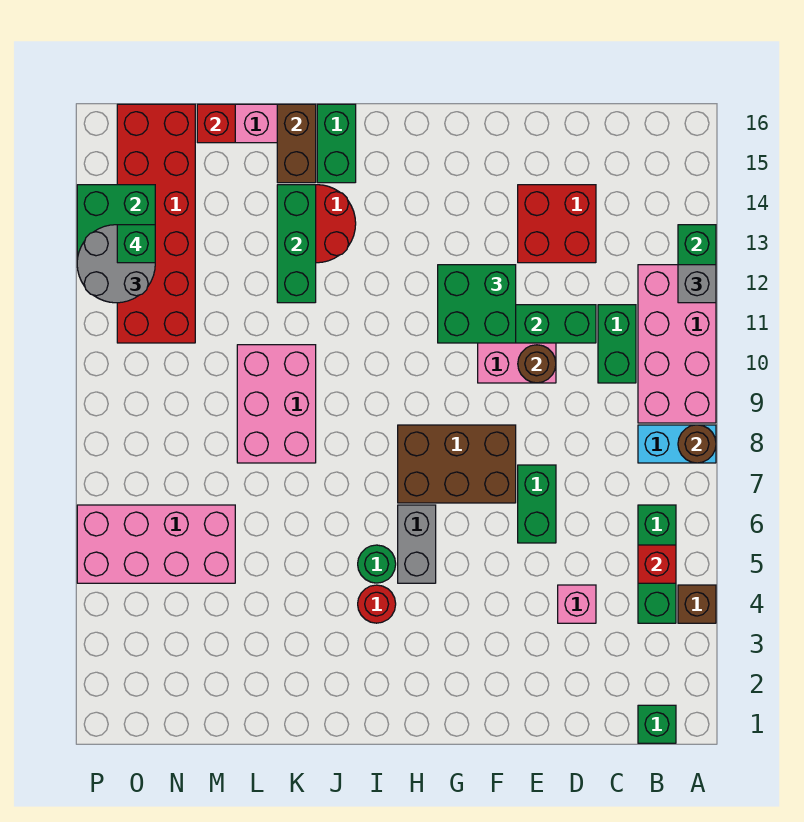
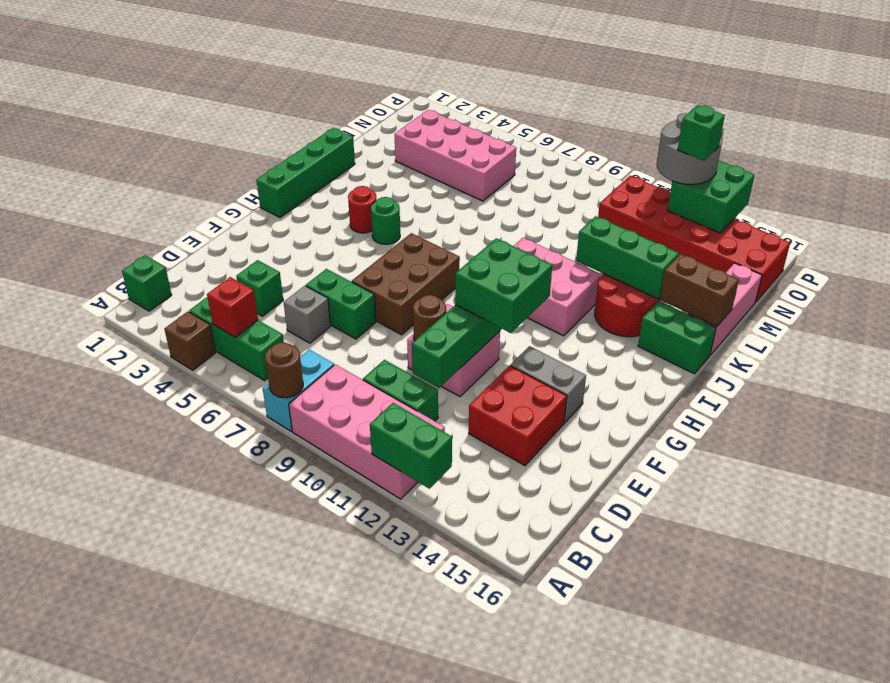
grey 1x1 brick [678,265,716,303] -> grey 1x1 brick moved to [284,286,331,343]
pink 1x1 brick [558,585,596,623] -> green 1x1 brick [236,260,283,316]
none -> green 1x4 brick [256,128,355,218]
grey 1x2 brick [398,505,436,583] -> grey 1x2 brick moved to [511,346,586,423]
pink 2x3 brick [237,345,316,463] -> pink 2x3 brick moved to [514,238,601,336]
pink 2x4 brick [77,505,235,583] -> pink 2x4 brick turned to [395,110,516,201]
red 1x1 brick [197,104,235,143] -> none

